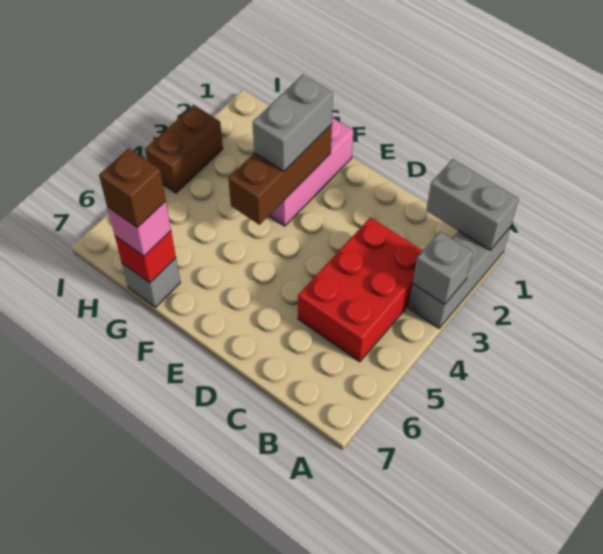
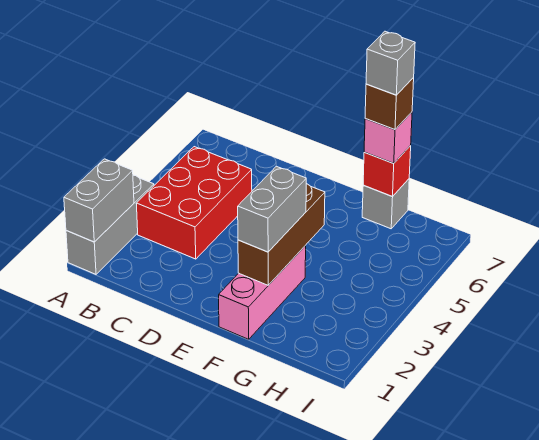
grey 1x2 brick [426,159,519,250] -> grey 1x2 brick turned to [64,159,134,242]
grey 1x1 brick [413,231,473,304] -> grey 1x1 brick moved to [366,31,415,95]
brown 1x2 brick [145,105,223,193] -> none

